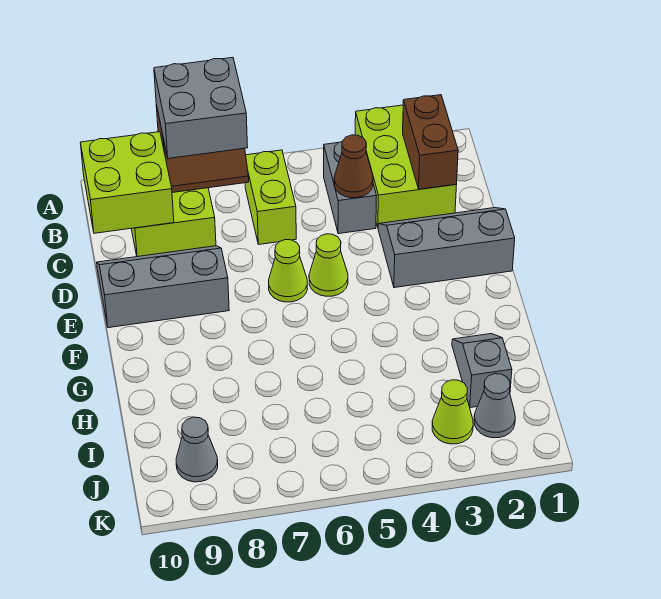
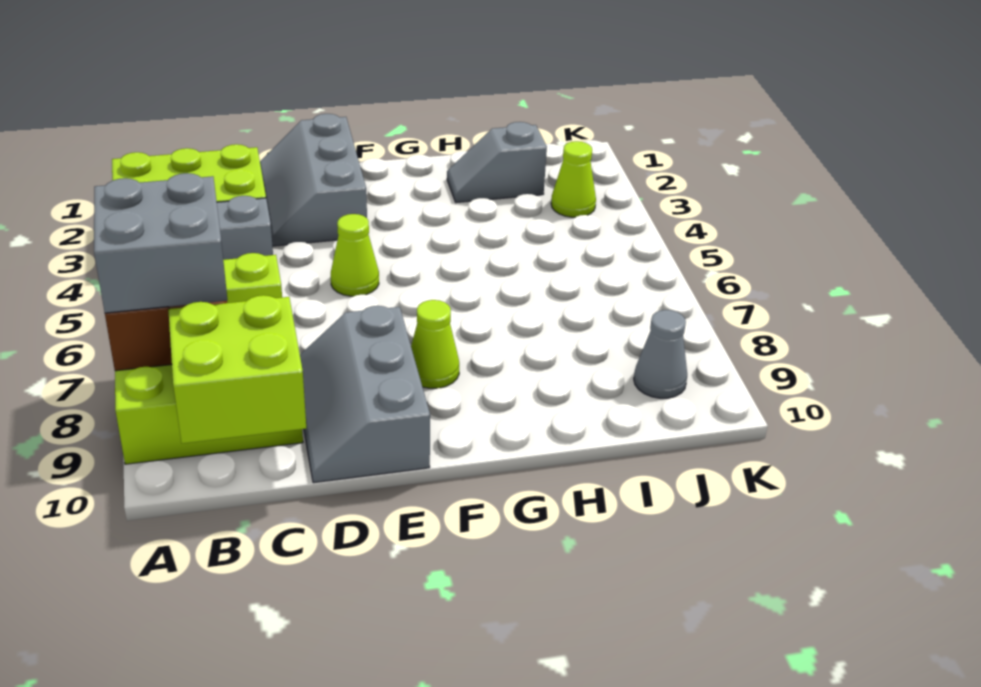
brown 1x2 brick [403,95,458,189] -> none
brown 1x1 cone [334,135,373,198] -> none
lime 1x1 cone [269,240,308,302] -> lime 1x1 cone moved to [411,300,459,388]
grey 1x1 cone [474,374,515,438] -> none

